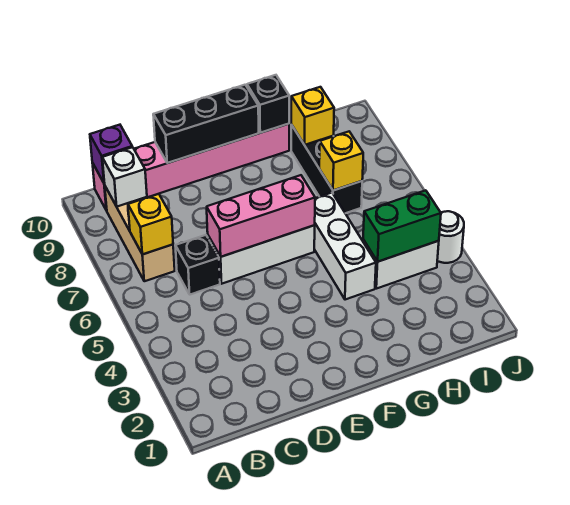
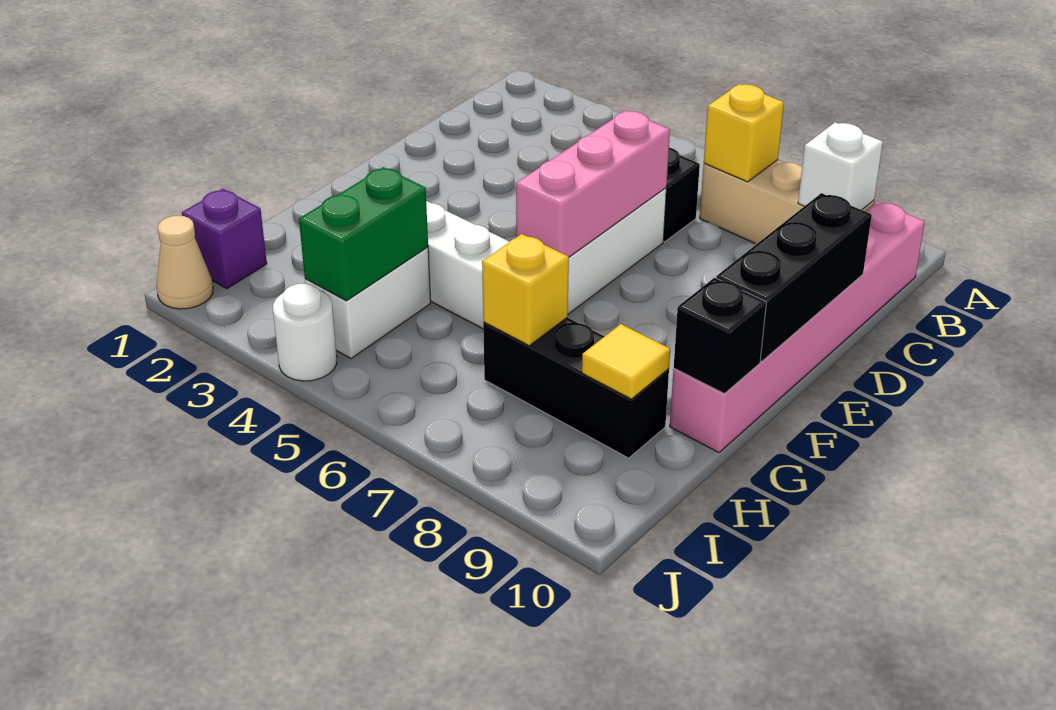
purple 1x1 brick [90,125,132,183] -> purple 1x1 brick moved to [182,189,267,289]
yellow 1x1 brick [291,87,334,145] -> yellow 1x1 tile [582,324,670,399]
none -> tan 1x1 cone [156,216,213,309]

